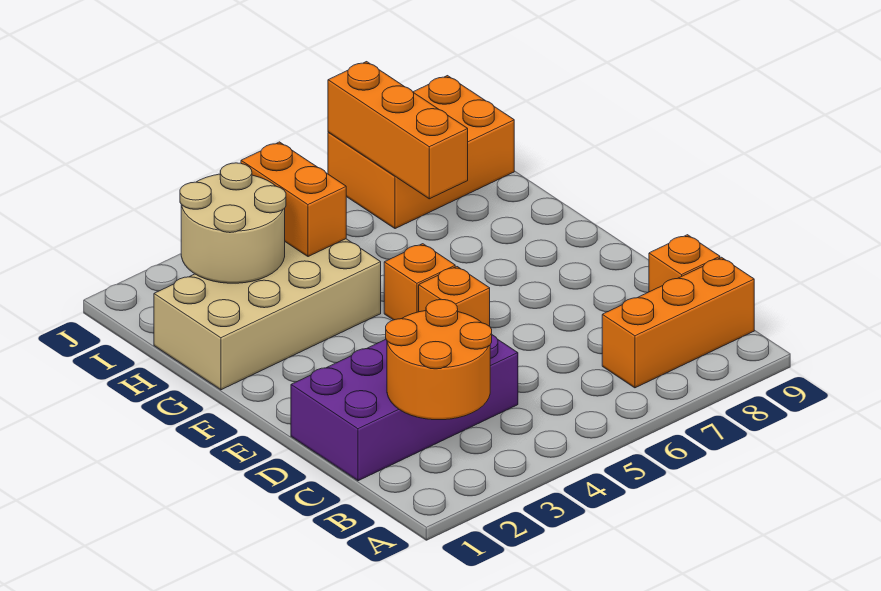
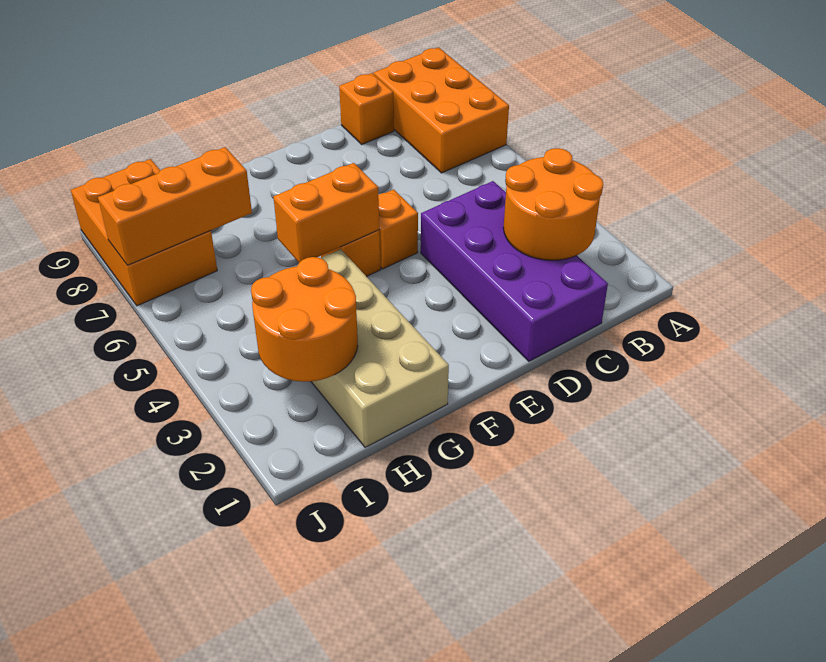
orange 1x3 brick [602,257,754,388] -> orange 2x3 brick [374,47,509,173]
tan 2x2 round brick [180,163,286,283] -> orange 2x2 round brick [251,257,358,382]
orange 1x2 brick [241,142,346,257] -> orange 1x2 brick moved to [273,163,379,263]

